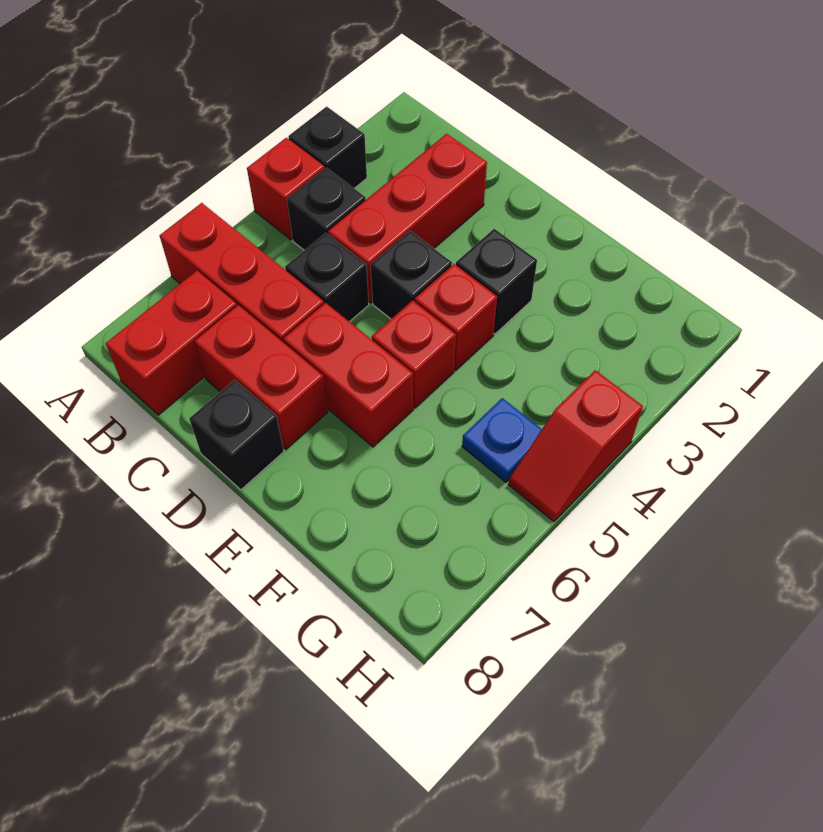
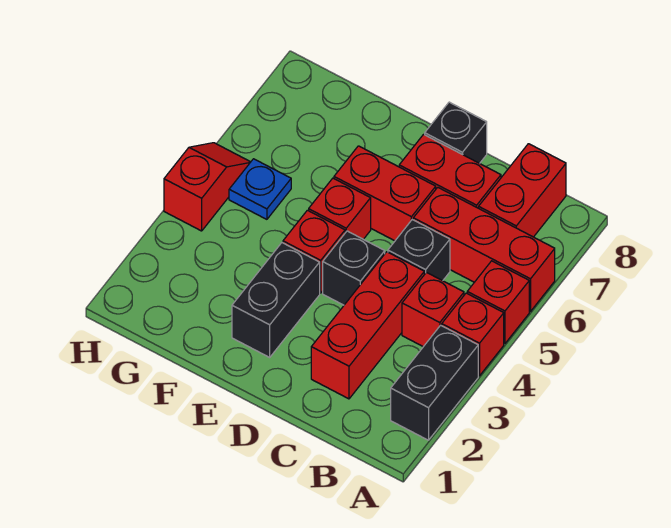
black 1x1 brick [288,106,367,188] -> black 1x2 brick [391,325,478,440]
none -> red 1x1 brick [467,261,529,344]
black 1x1 brick [287,168,366,250] -> red 1x1 brick [402,273,464,347]
black 1x1 brick [456,229,537,334] -> black 1x2 brick [232,243,320,357]

